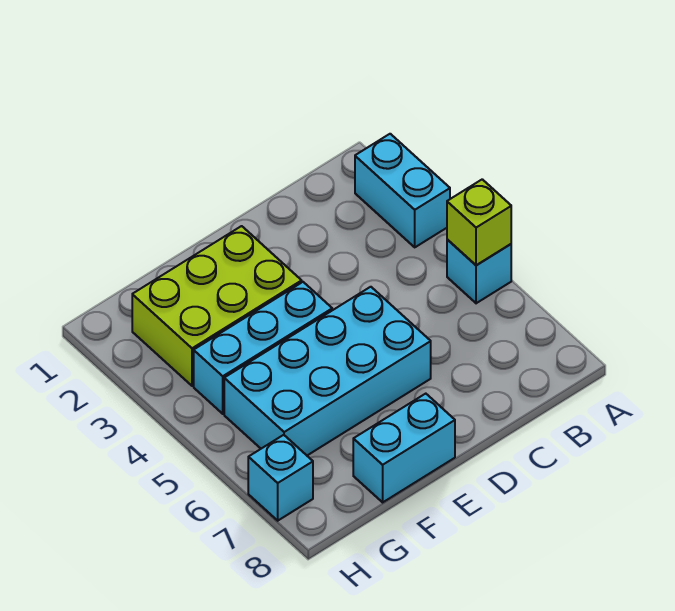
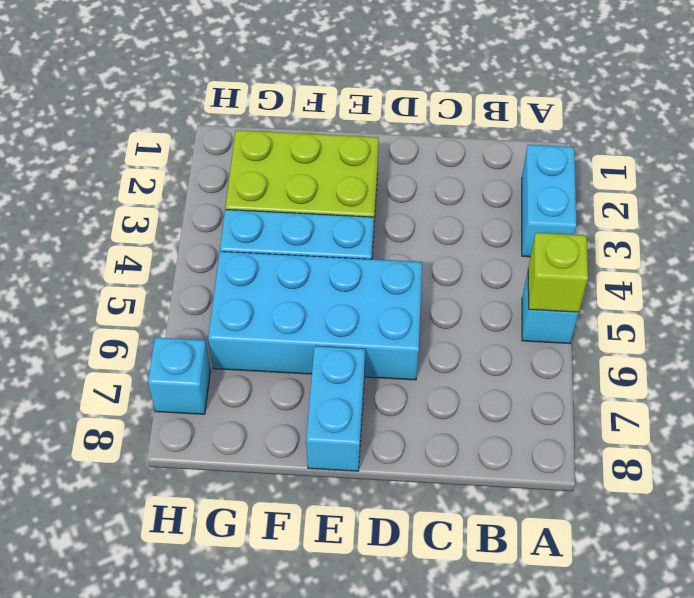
cyan 1x2 brick [353,394,455,502] -> cyan 1x2 brick turned to [306,346,365,471]

